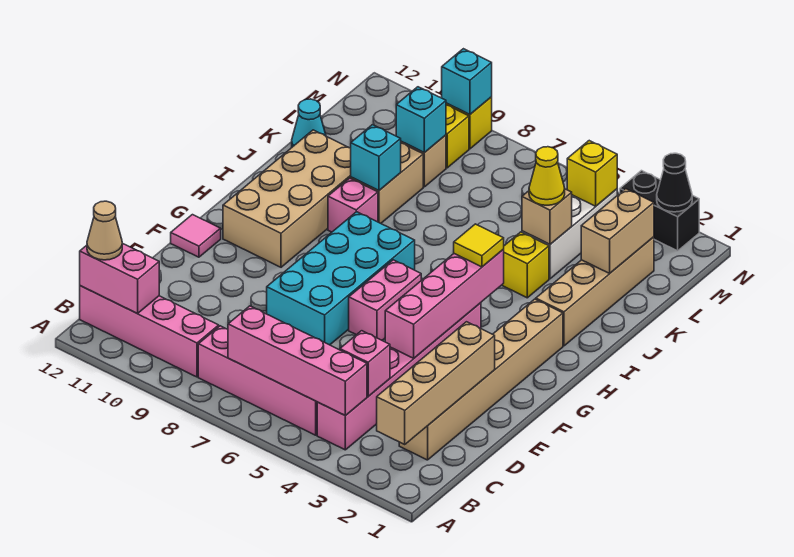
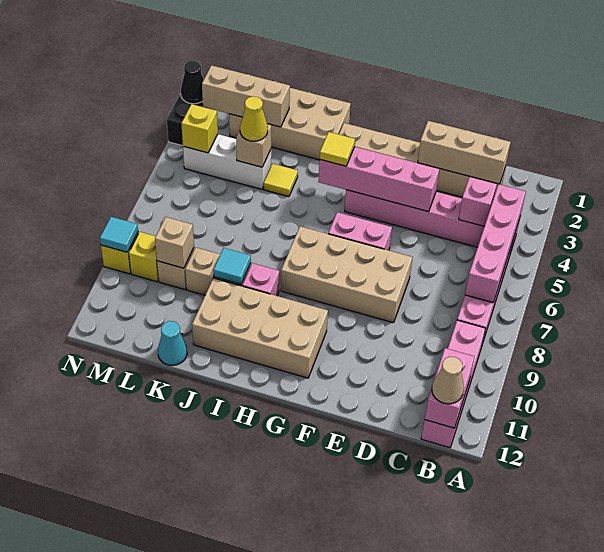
tan 1x4 brick [377,322,495,444] -> tan 1x3 brick [418,121,511,184]
cyan 2x4 brick [267,212,415,345] -> tan 2x4 brick [281,226,412,323]
pink 1x1 tile [171,215,221,257] -> none
tan 1x4 brick [536,237,654,346] -> tan 2x4 brick [229,88,351,160]
yellow 1x1 brick [502,232,549,298] -> yellow 1x1 tile [264,164,298,197]
cyan 1x1 brick [351,125,401,191] -> cyan 1x1 tile [213,248,251,284]
tan 1x2 brick [581,189,654,273] -> tan 1x3 brick [202,65,290,127]
cyan 1x1 brick [396,87,446,153] -> tan 1x1 brick [155,217,194,268]
cyan 1x1 brick [442,49,492,115] -> cyan 1x1 tile [100,217,138,252]

